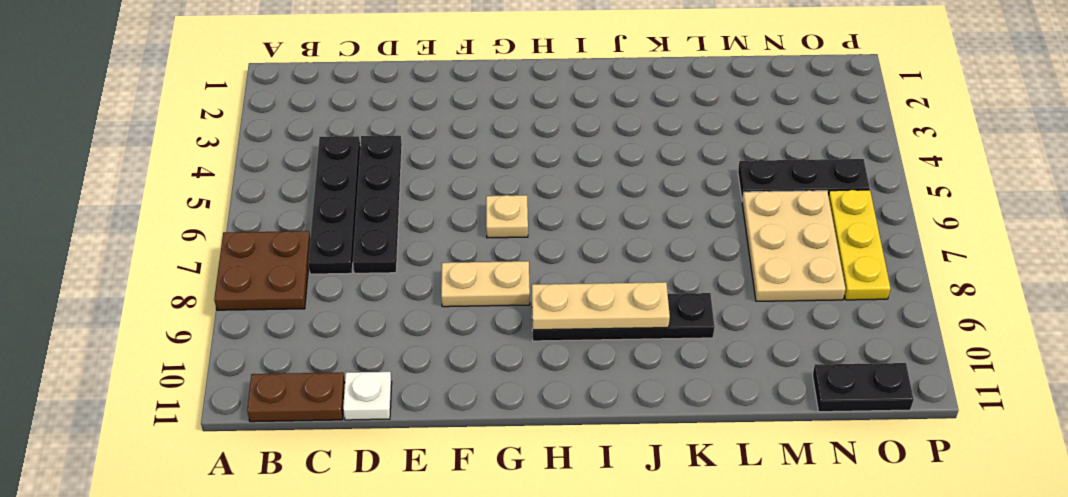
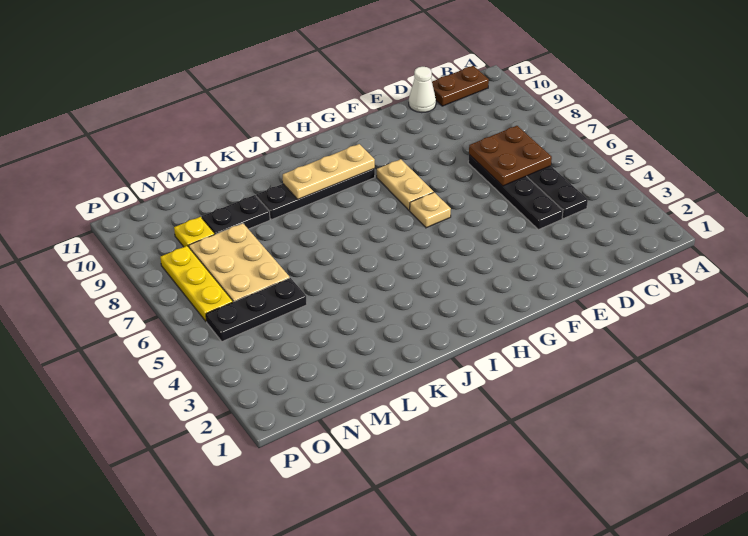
brown 2x2 plate [214,231,310,310] -> brown 2x2 plate moved to [469,126,552,186]
white 1x1 plate [343,372,392,420] -> white 1x1 cone [409,67,436,113]
tan 1x2 plate [441,261,530,307] -> tan 1x2 plate turned to [377,159,434,210]
none -> yellow 1x1 plate [174,217,215,247]
black 1x2 plate [813,363,914,412] -> black 1x2 plate moved to [202,195,270,234]

